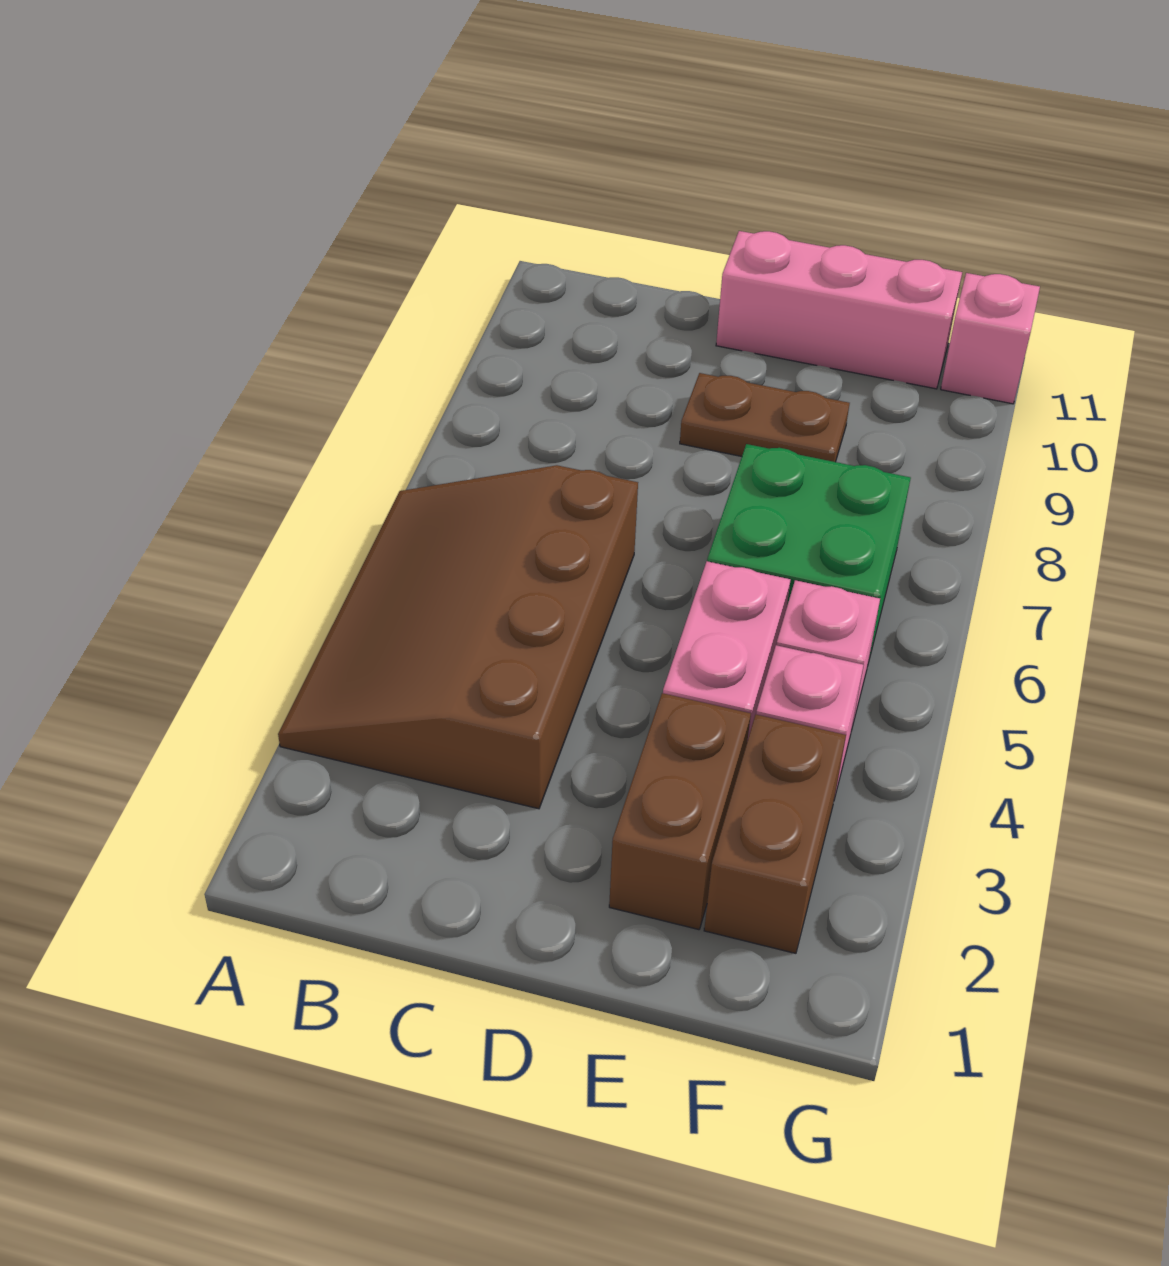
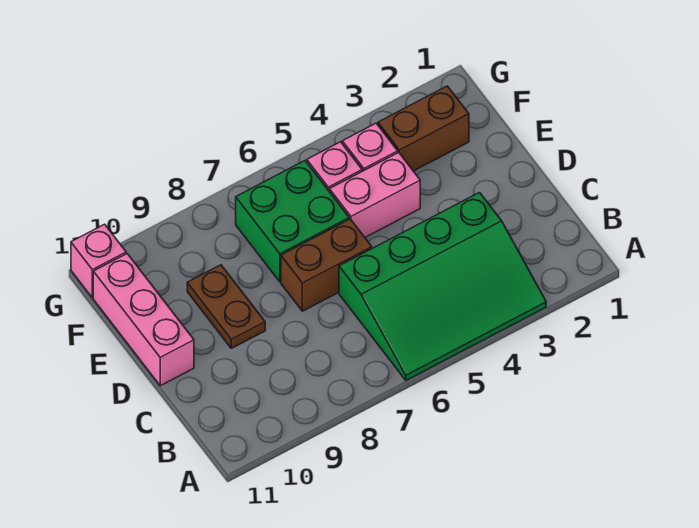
brown 3x4 slope [278,465,638,809] -> green 3x4 slope [339,193,546,380]
brown 1x2 brick [609,693,751,930] -> brown 1x2 brick moved to [281,219,372,311]

